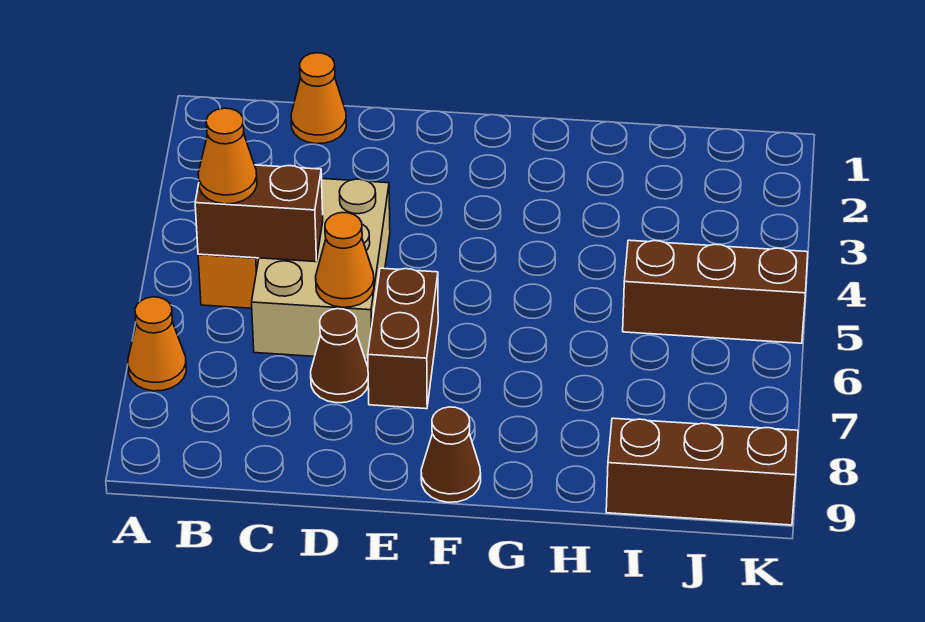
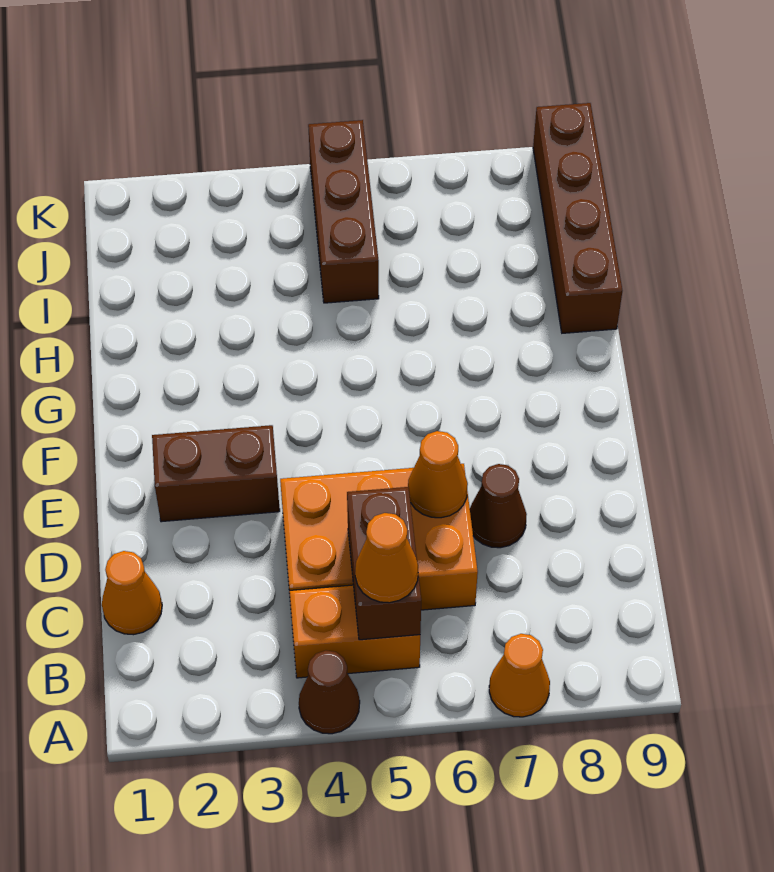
tan 2x3 brick [252,179,390,360] -> orange 2x3 brick [280,464,478,610]
brown 1x2 brick [368,268,438,409] -> brown 1x2 brick moved to [152,425,280,522]
brown 1x1 cone [421,407,481,502] -> brown 1x1 cone moved to [299,650,360,734]
brown 1x3 brick [606,418,798,525] -> brown 1x4 brick [533,103,622,333]

